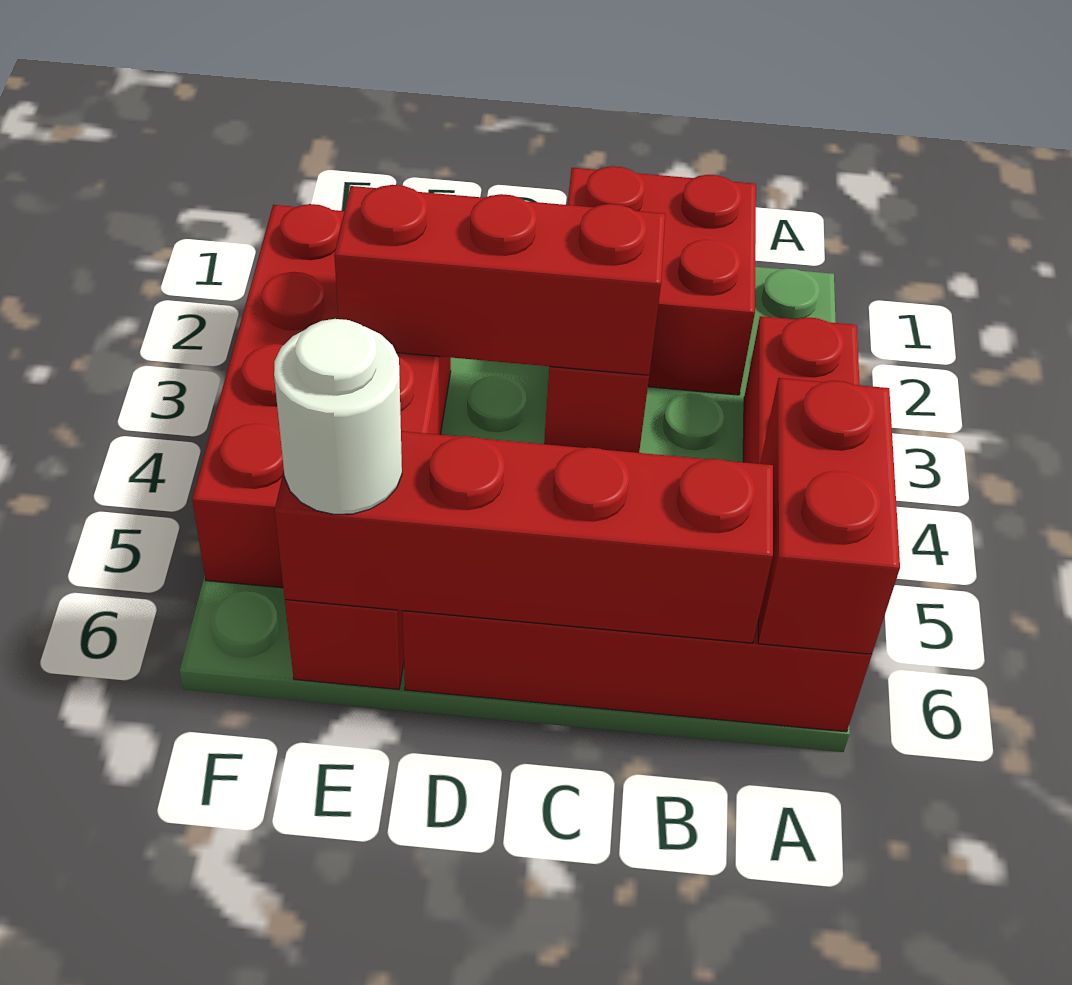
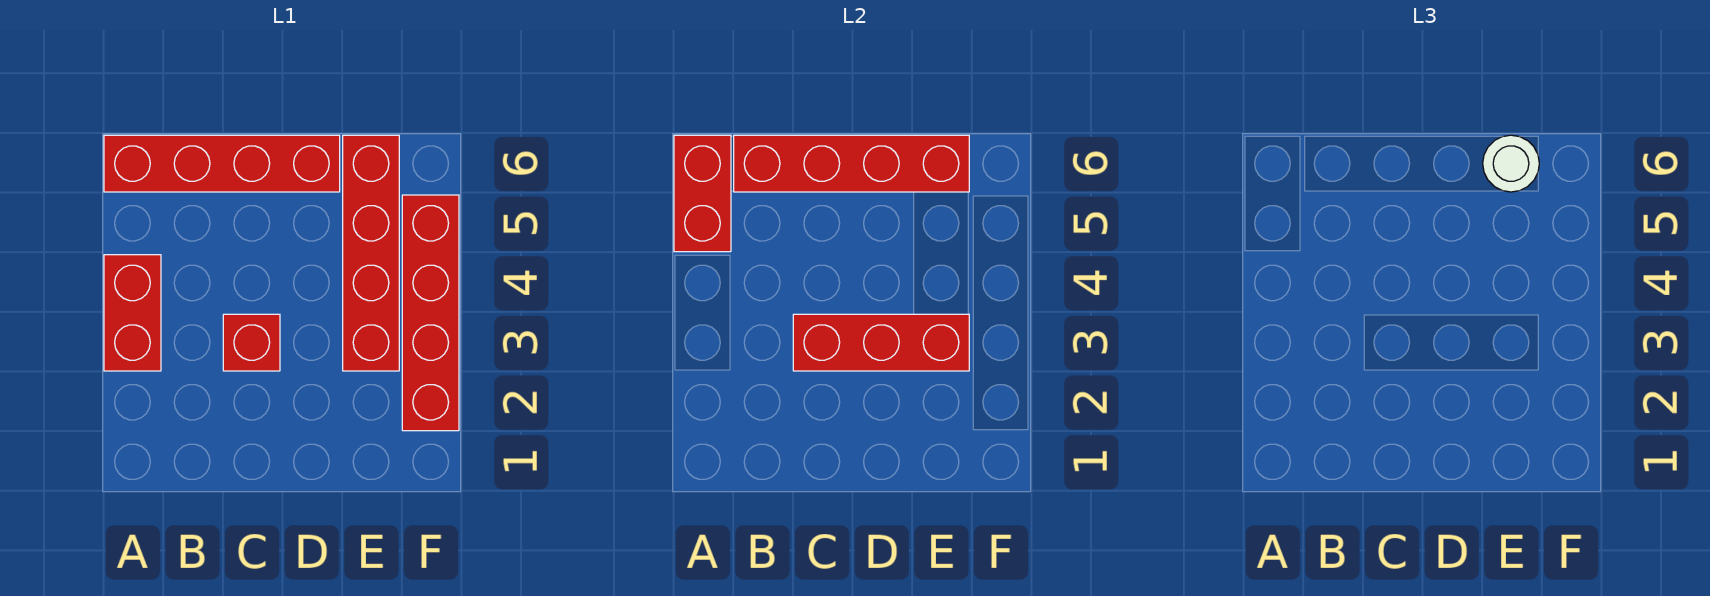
red 2x2 brick [567,166,756,395] -> none

